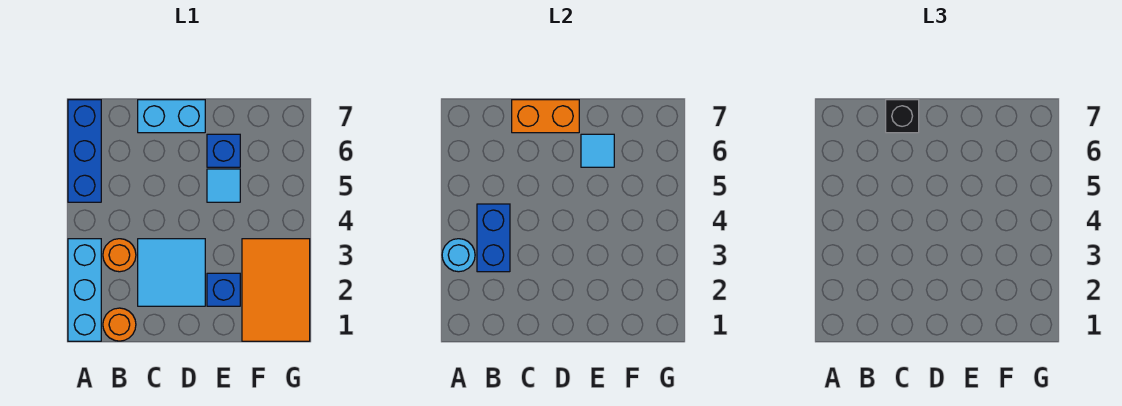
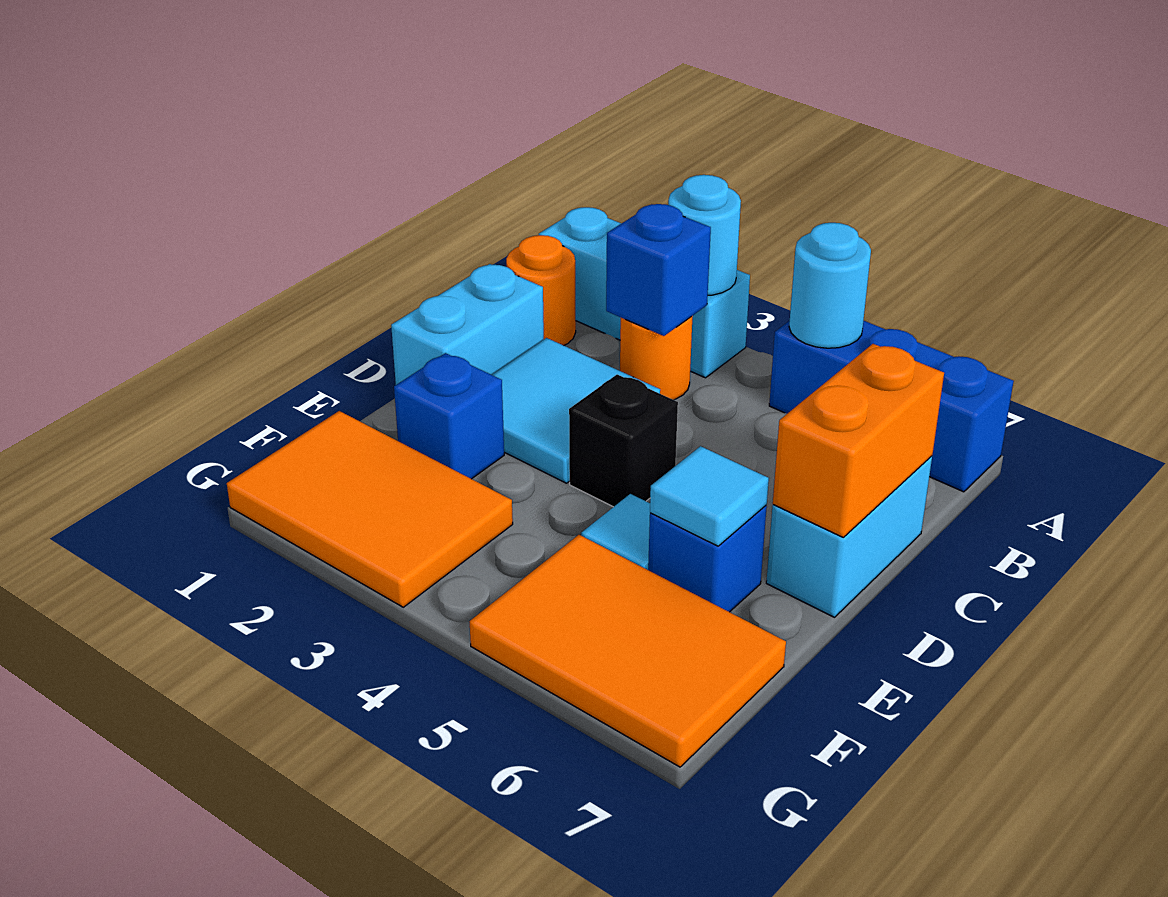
none -> cyan 1x1 round brick [789,223,871,348]
blue 1x2 brick [477,204,510,272] -> blue 1x1 brick [606,204,711,336]
none -> cyan 1x2 brick [391,264,544,385]
black 1x1 brick [886,100,919,133] -> black 1x1 brick moved to [569,374,678,507]
none -> orange 2x3 tile [470,535,786,767]

